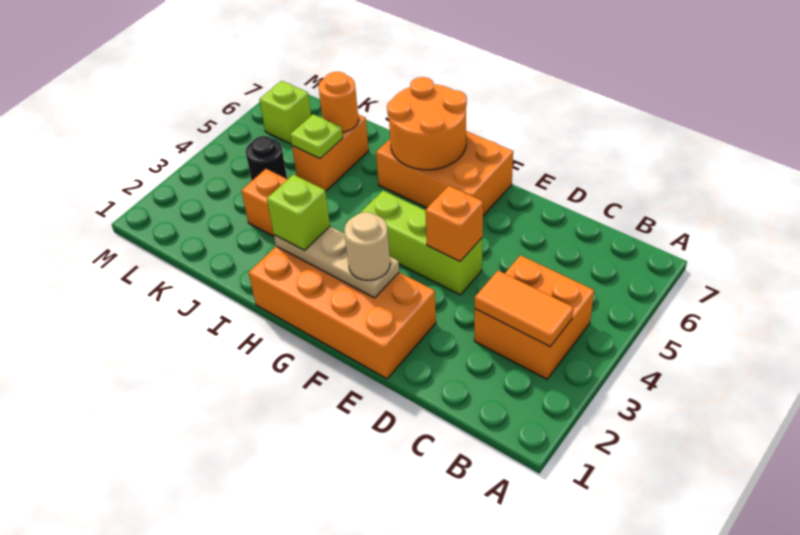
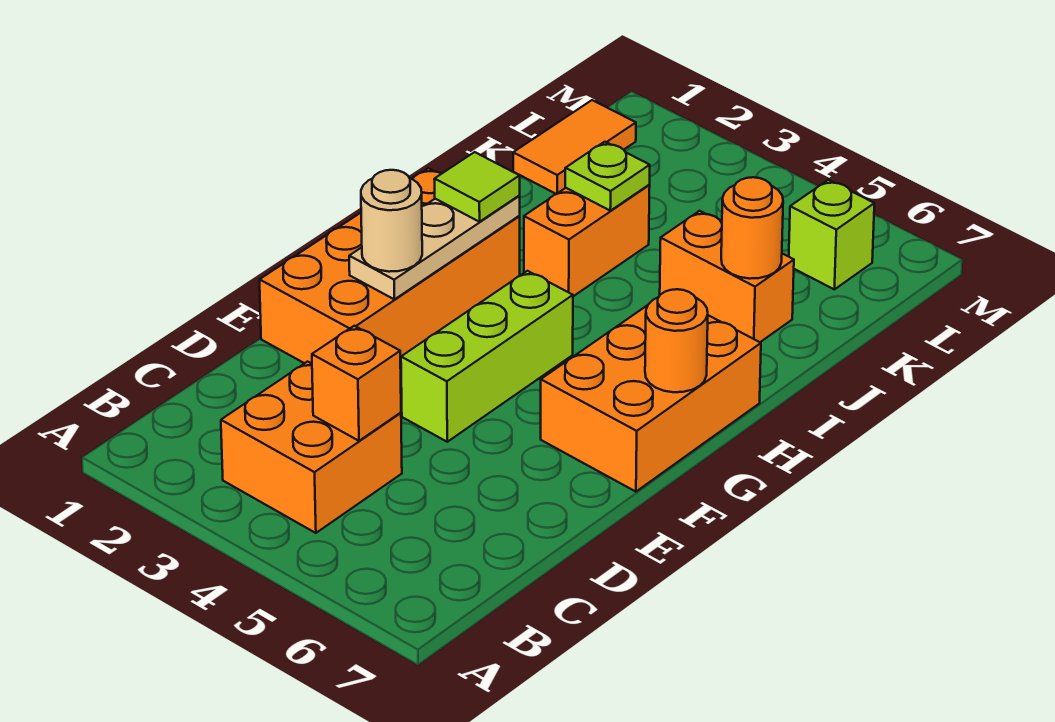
orange 1x2 tile [475,271,574,347] -> orange 1x2 tile moved to [513,100,636,194]
orange 1x1 brick [425,186,483,261] -> orange 1x1 brick moved to [312,326,401,441]
orange 2x2 round brick [387,77,467,170] -> orange 1x1 round brick [645,289,708,392]
lime 1x1 brick [267,174,330,251] -> lime 1x1 tile [434,152,520,222]
lime 1x1 plate [290,114,343,159] -> lime 1x1 plate moved to [565,142,650,211]
black 1x1 round brick [246,136,287,181] -> none

